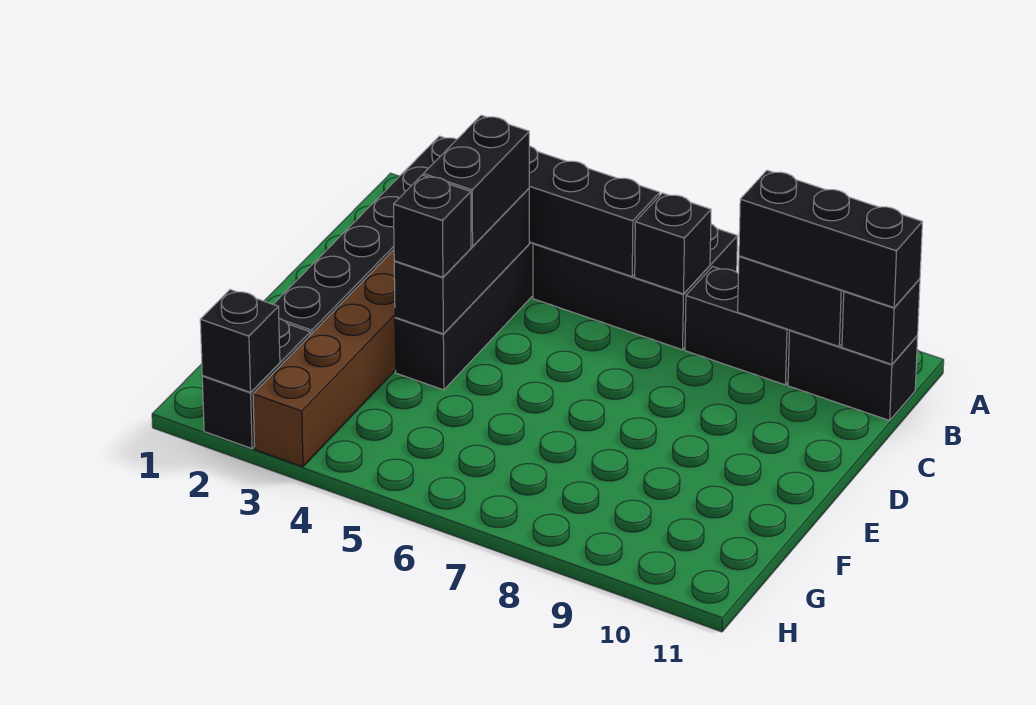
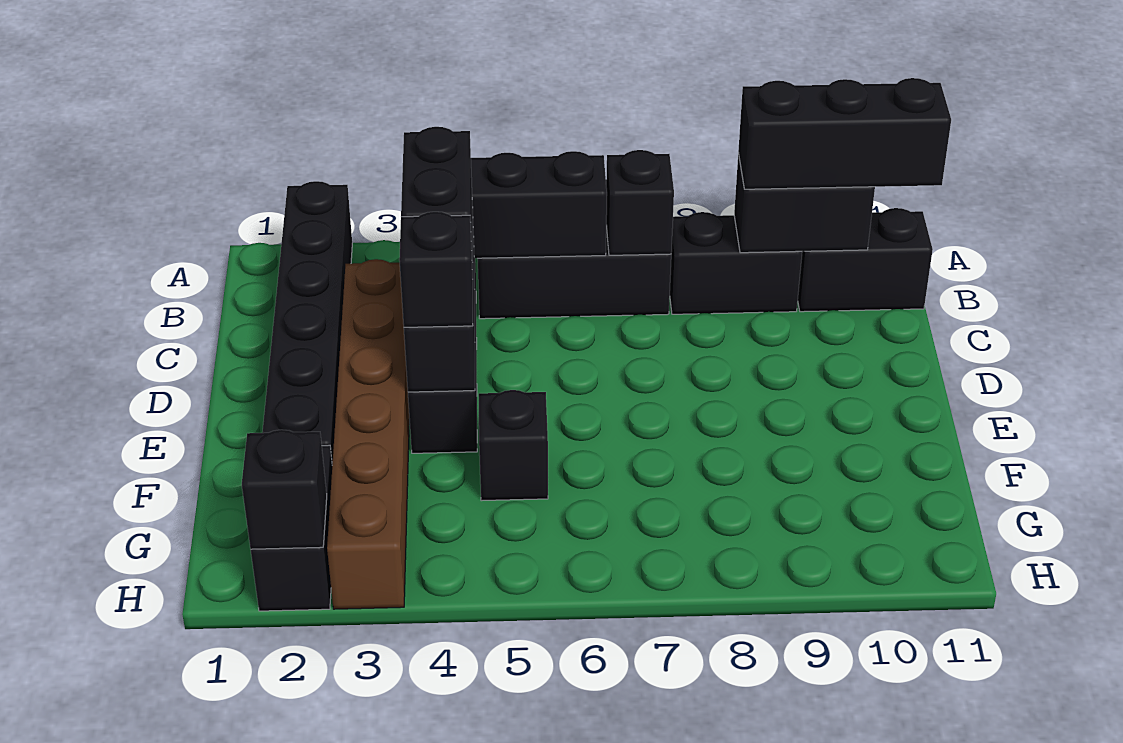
black 1x1 brick [842,279,920,364] -> black 1x1 brick moved to [479,390,548,501]

